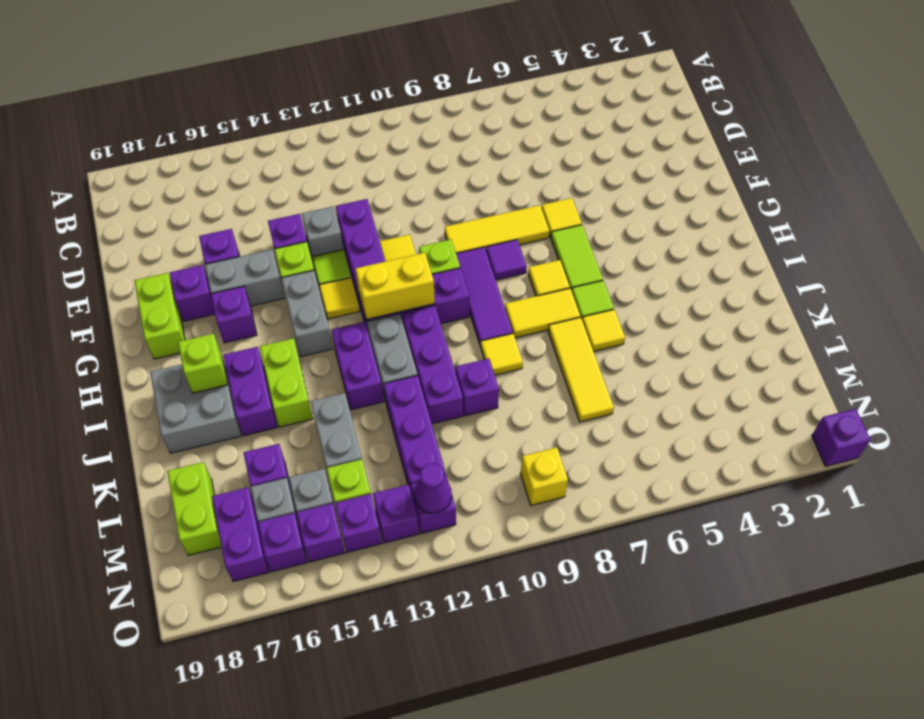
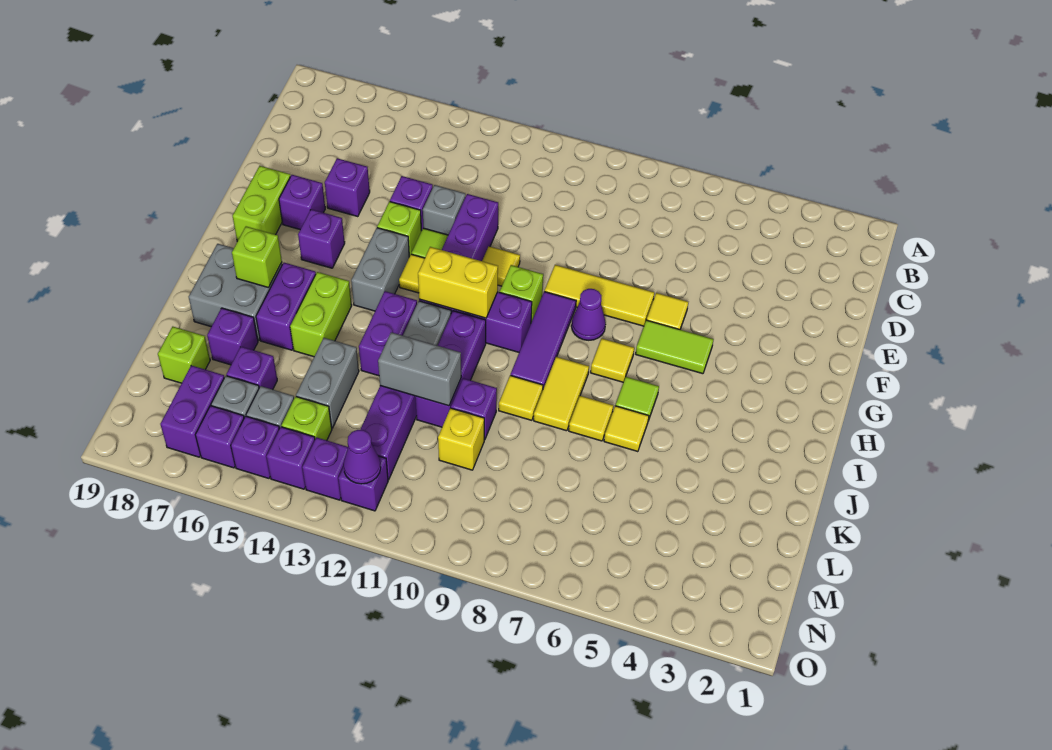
grey 1x2 brick [205,249,284,306] -> grey 1x2 brick moved to [378,332,461,406]
lime 1x2 tile [551,225,603,291] -> lime 1x2 tile turned to [636,320,714,374]
purple 1x1 tile [486,240,527,280] -> purple 1x1 cone [571,289,606,340]
yellow 1x2 tile [505,288,580,338] -> yellow 1x2 tile turned to [534,357,589,431]
yellow 1x3 tile [548,317,614,422] -> yellow 1x1 tile [569,396,613,441]
lime 1x2 brick [167,462,222,555] -> lime 1x1 brick [158,327,210,383]
yellow 1x1 brick [520,447,568,505] -> yellow 1x1 brick moved to [438,408,484,470]
purple 1x1 brick [812,409,870,466] -> purple 1x1 brick moved to [207,308,258,365]

